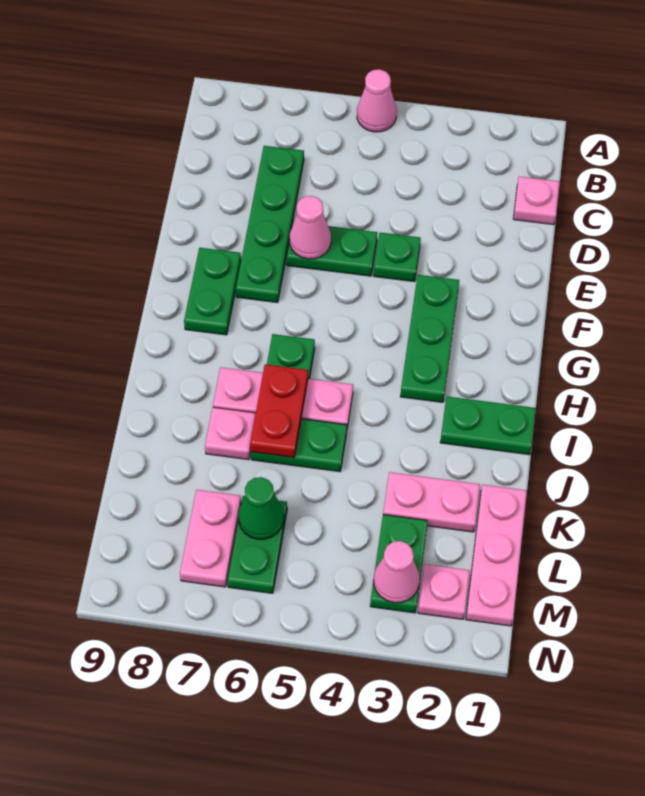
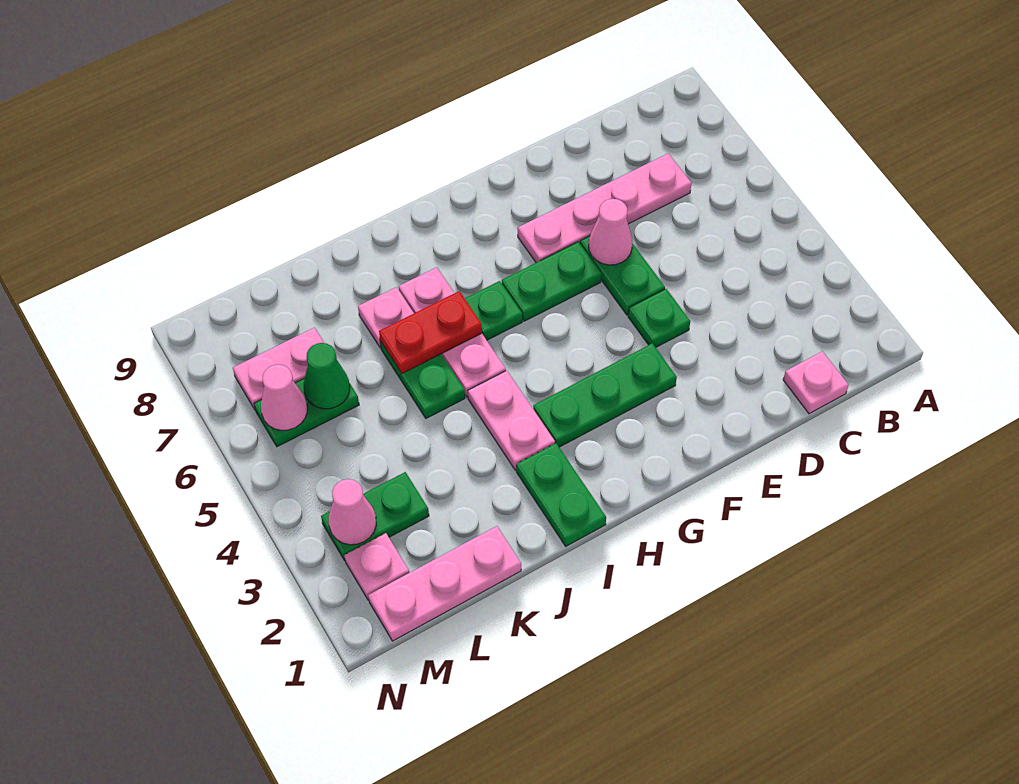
pink 1x1 cone [357,69,397,132] -> pink 1x1 cone moved to [261,365,307,430]
green 1x4 plate [236,146,304,303] -> pink 1x4 plate [518,153,692,263]
green 1x2 plate [184,248,241,335] -> green 1x2 plate moved to [502,242,601,321]
pink 1x2 plate [383,472,480,532] -> pink 1x2 plate moved to [468,371,555,470]

